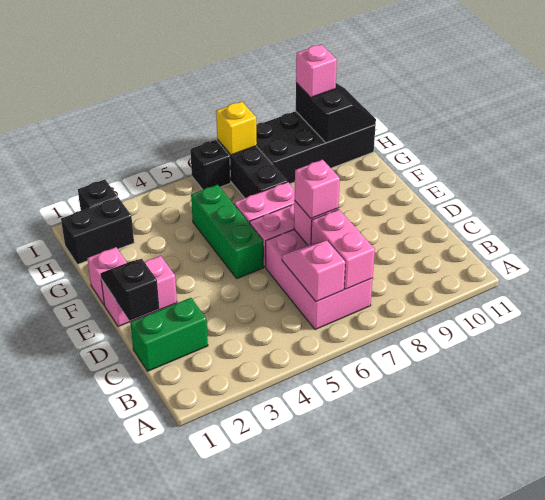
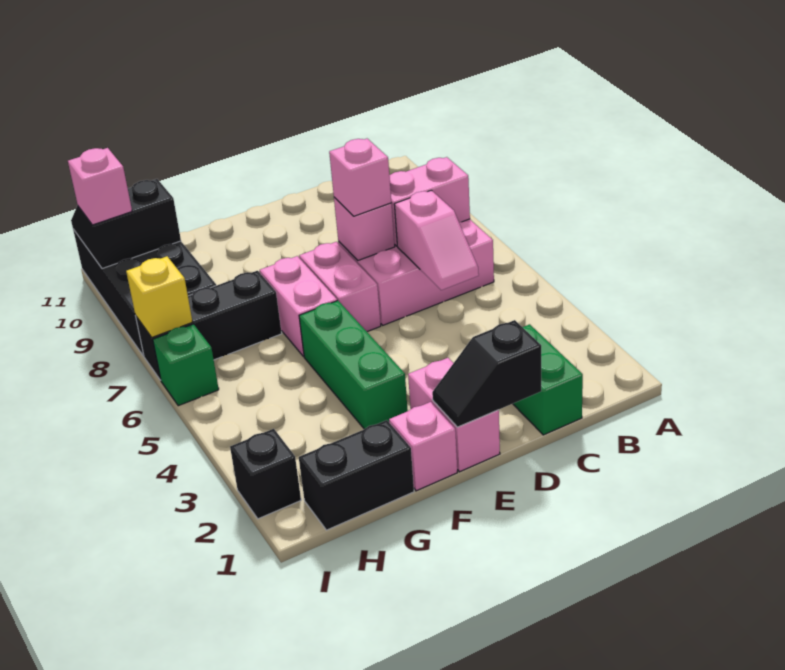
pink 1x2 slope [282,241,345,302] -> pink 1x2 slope turned to [394,190,479,290]
green 1x3 brick [191,185,264,279] -> green 1x3 brick turned to [299,301,408,429]
black 1x2 brick [61,198,134,264] -> black 1x2 brick turned to [299,420,414,530]
black 1x1 brick [190,140,231,190] -> green 1x1 brick [153,324,219,406]

